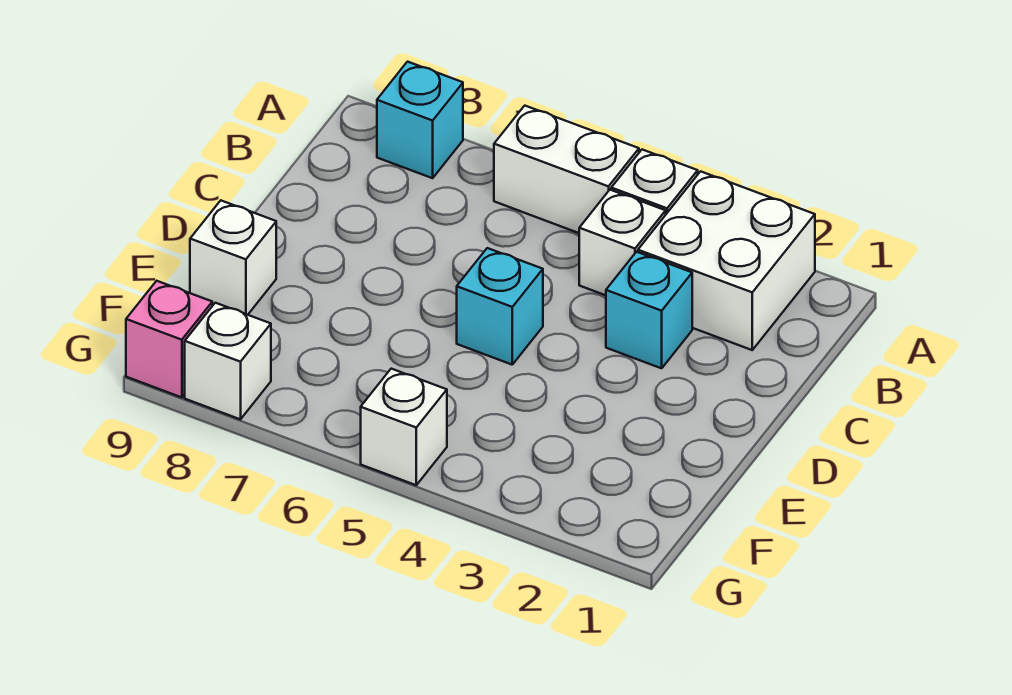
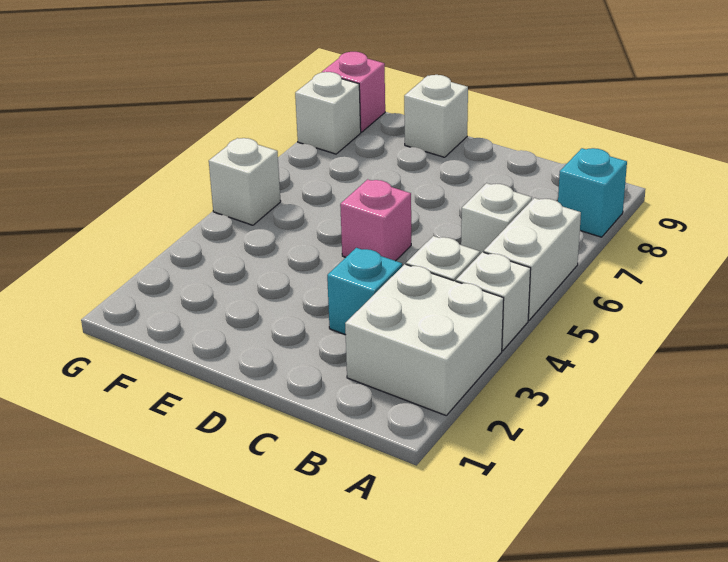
none -> white 1x1 brick [461,183,532,254]
cyan 1x1 brick [457,248,543,365] -> pink 1x1 brick [340,179,411,261]

